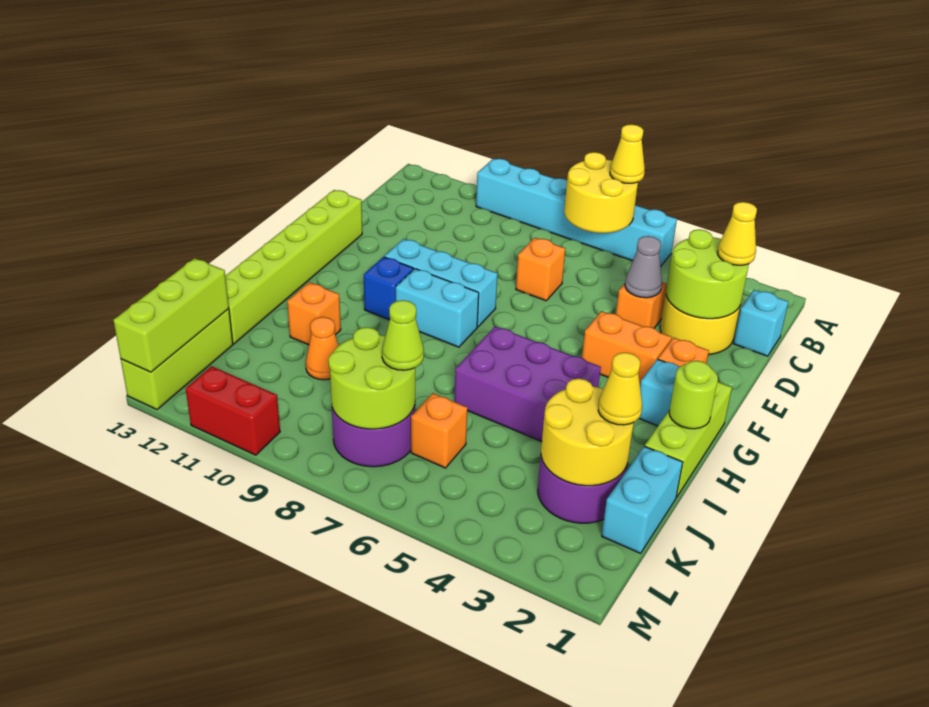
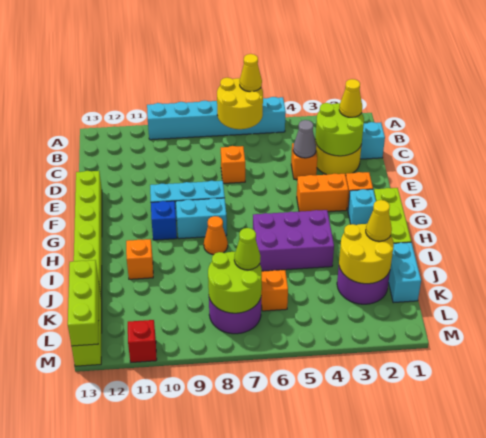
lime 1x1 round brick [669,361,718,429] -> none
orange 1x1 cone [306,317,339,380] -> orange 1x1 cone moved to [204,216,228,255]
red 1x2 brick [186,366,280,455] -> red 1x1 brick [128,320,157,362]

